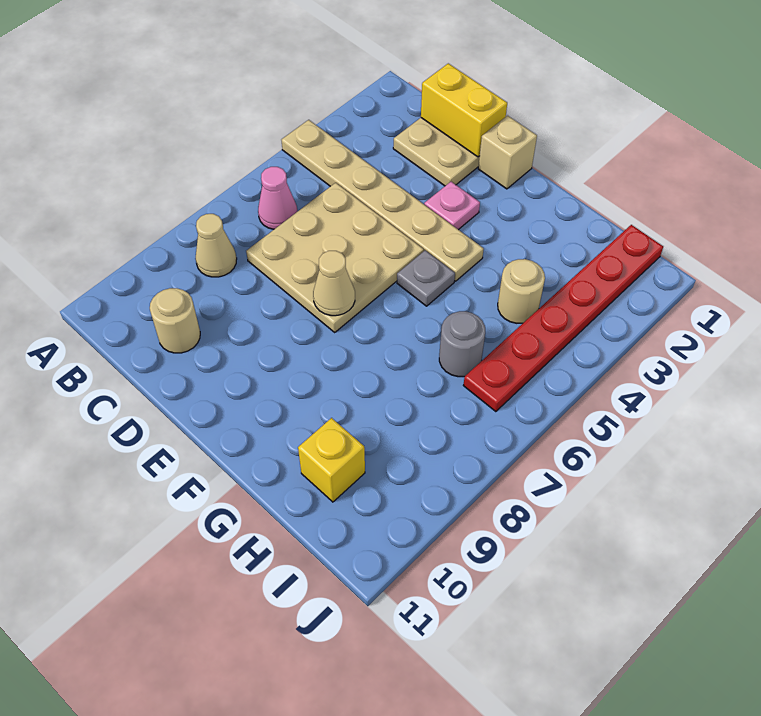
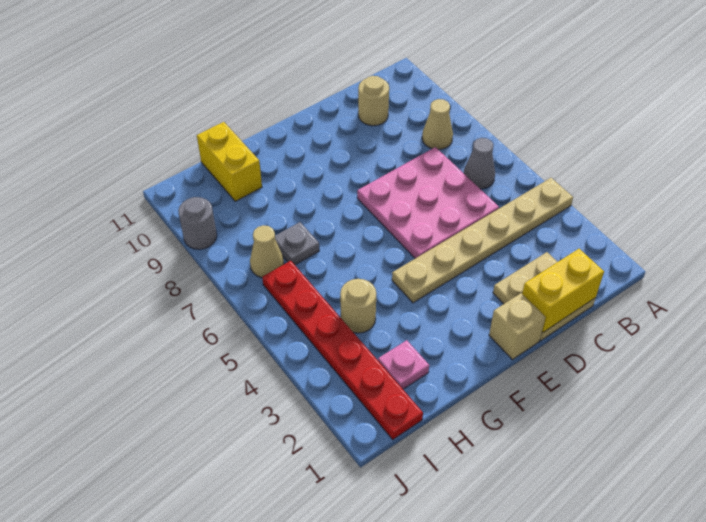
pink 1x1 cone [258,167,297,229] -> grey 1x1 cone [464,138,495,189]
tan 3x3 plate [246,183,424,332] -> pink 3x3 plate [357,147,499,258]
pink 1x1 plate [424,182,480,230] -> pink 1x1 plate moved to [378,340,429,389]
tan 1x1 cone [313,251,355,316] -> tan 1x1 cone moved to [250,225,284,278]
grey 1x1 plate [397,250,455,306] -> grey 1x1 plate moved to [275,222,319,265]
grey 1x1 round brick [439,311,485,377] -> grey 1x1 round brick moved to [178,197,217,249]
yellow 1x1 brick [298,418,365,502] -> yellow 1x2 brick [197,122,262,201]

